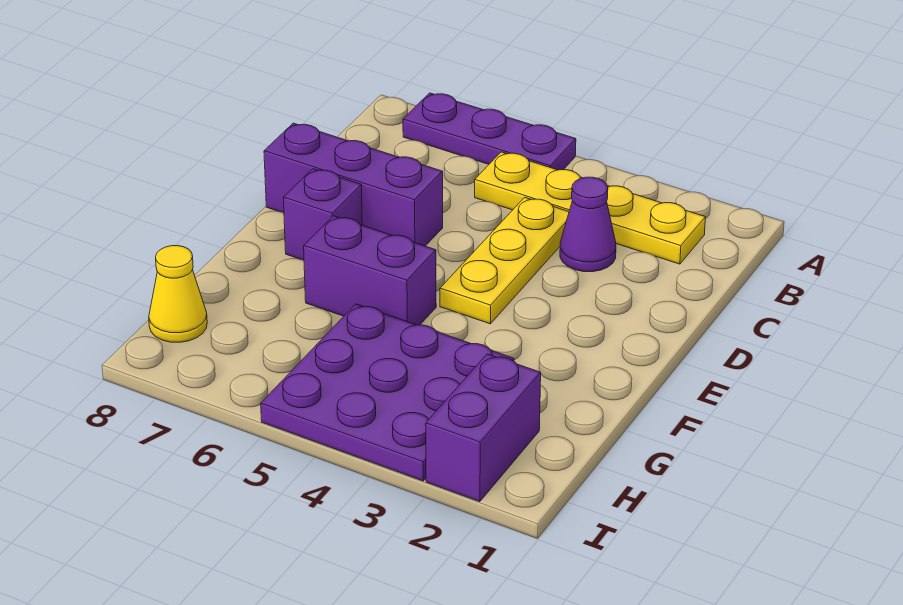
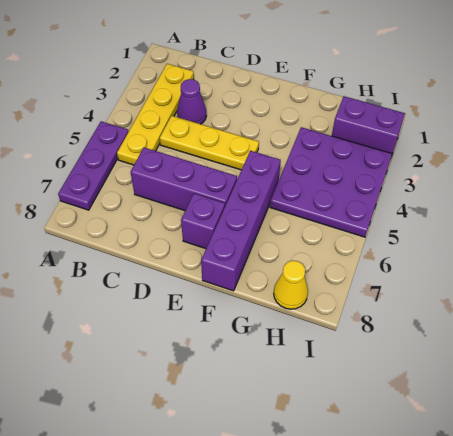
purple 1x3 brick [264,123,443,246] -> purple 1x3 brick turned to [131,148,237,211]
purple 1x2 brick [304,216,436,325] -> purple 1x4 brick [201,151,281,291]

